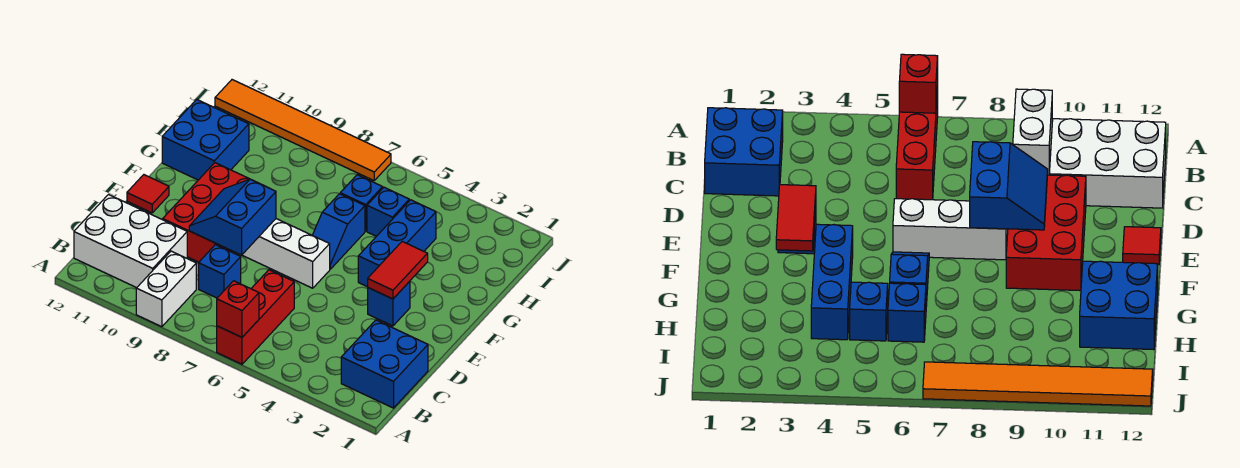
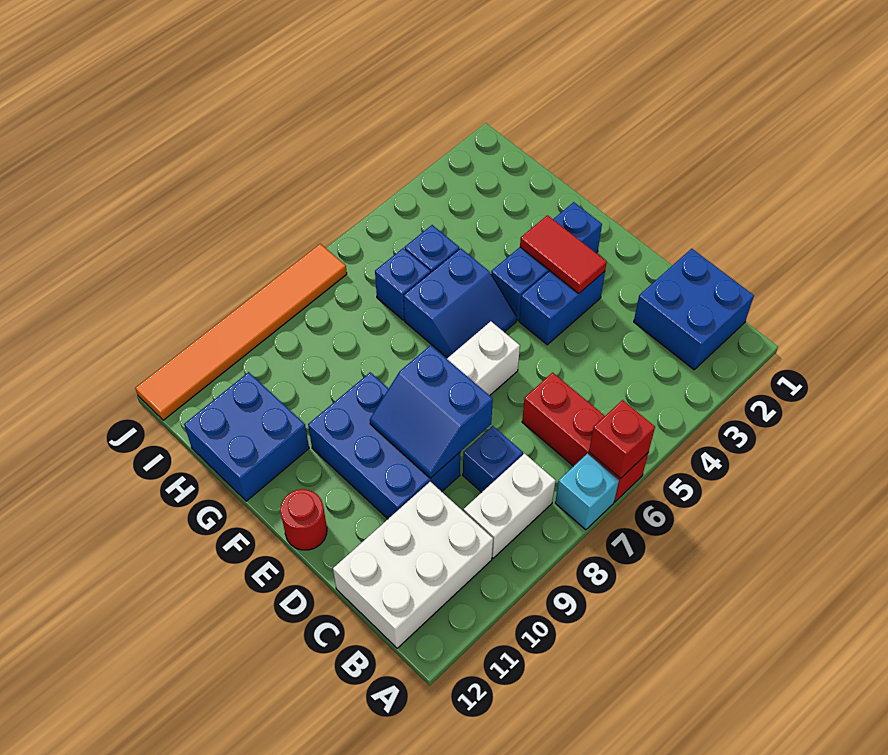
none -> cyan 1x1 brick [555,454,619,530]
white 1x2 brick [136,251,196,327] -> white 1x2 brick turned to [464,454,556,558]
red 2x3 brick [163,163,249,262] -> blue 2x3 brick [308,372,460,519]
blue 1x1 brick [368,281,410,326] -> blue 1x2 brick [519,271,605,345]
red 1x1 tile [127,175,169,213] -> red 1x1 round brick [280,489,327,550]
blue 1x3 brick [358,200,436,287] -> blue 1x3 brick turned to [491,202,602,320]
blue 1x2 slope [312,194,365,269] -> blue 2x2 slope [404,248,517,358]

